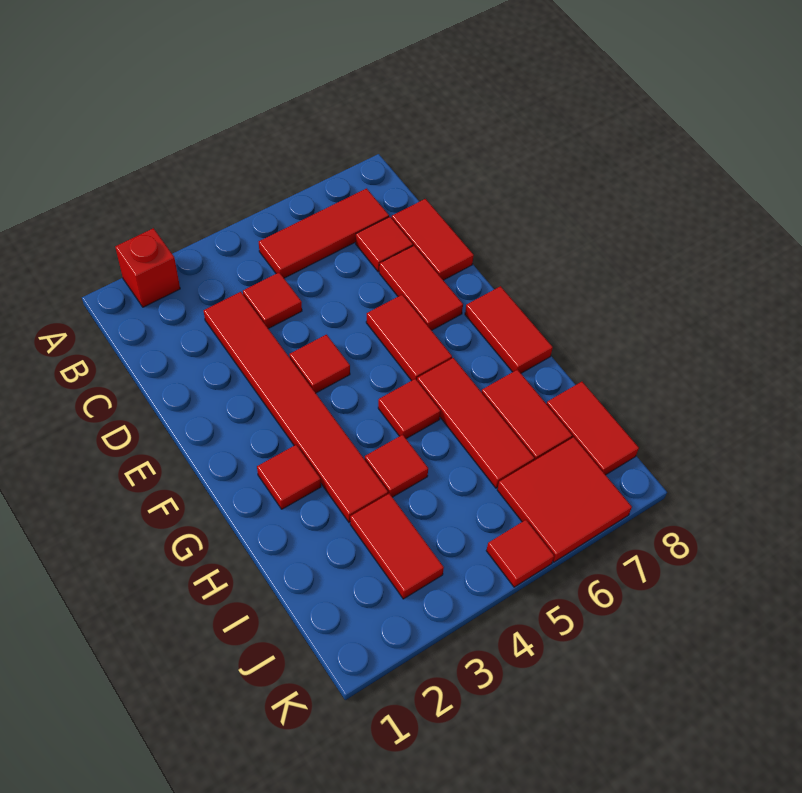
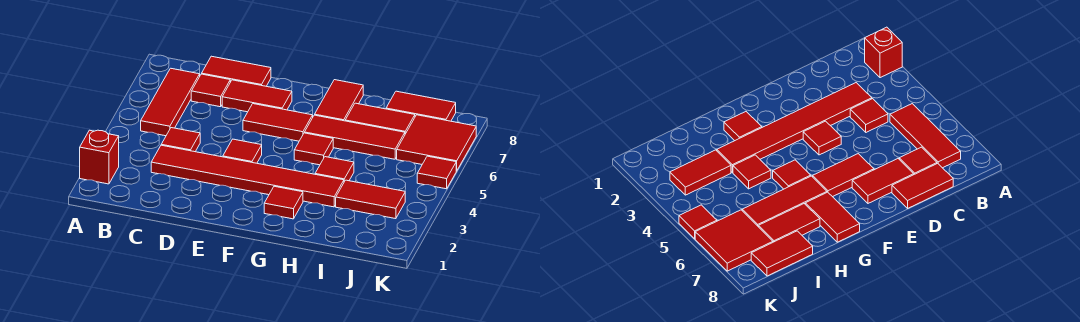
red 1x2 tile [465,286,553,373] -> red 1x2 tile turned to [315,80,363,121]

